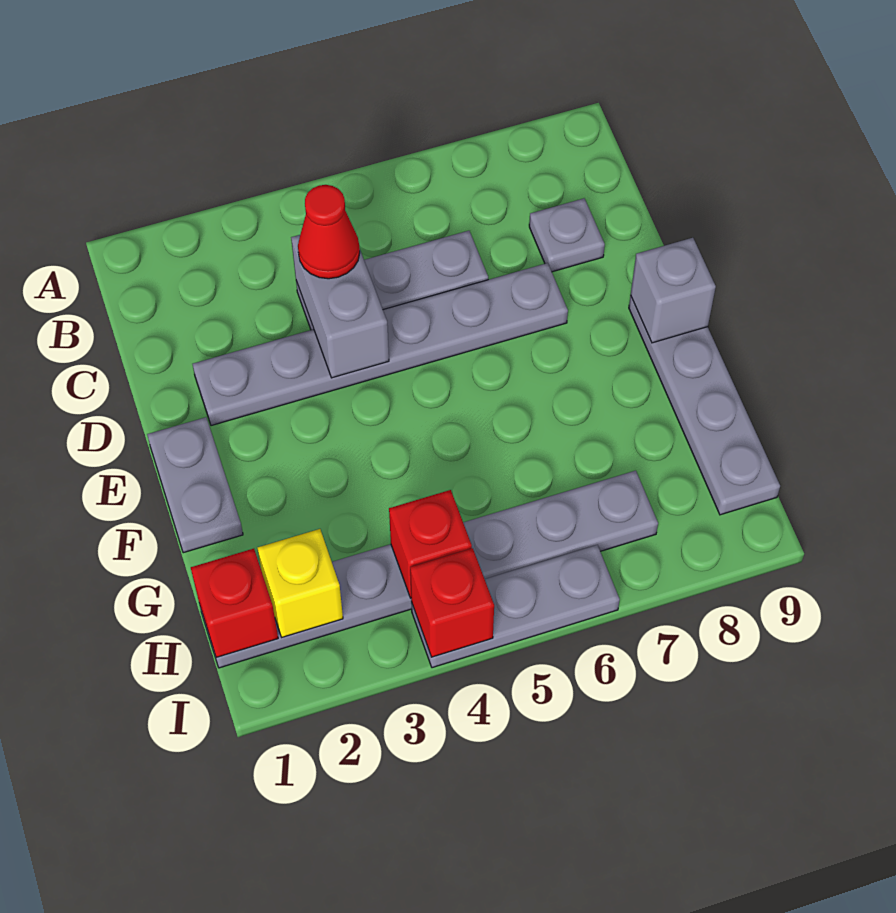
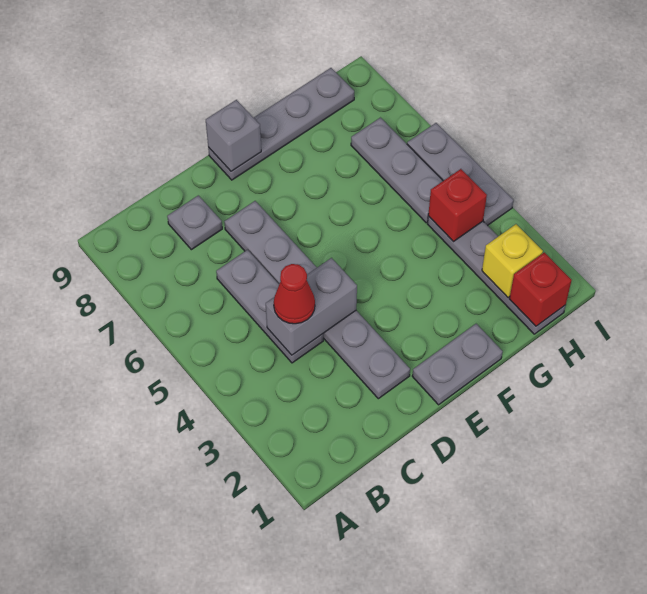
red 1x1 brick [410,548,494,657] -> none

